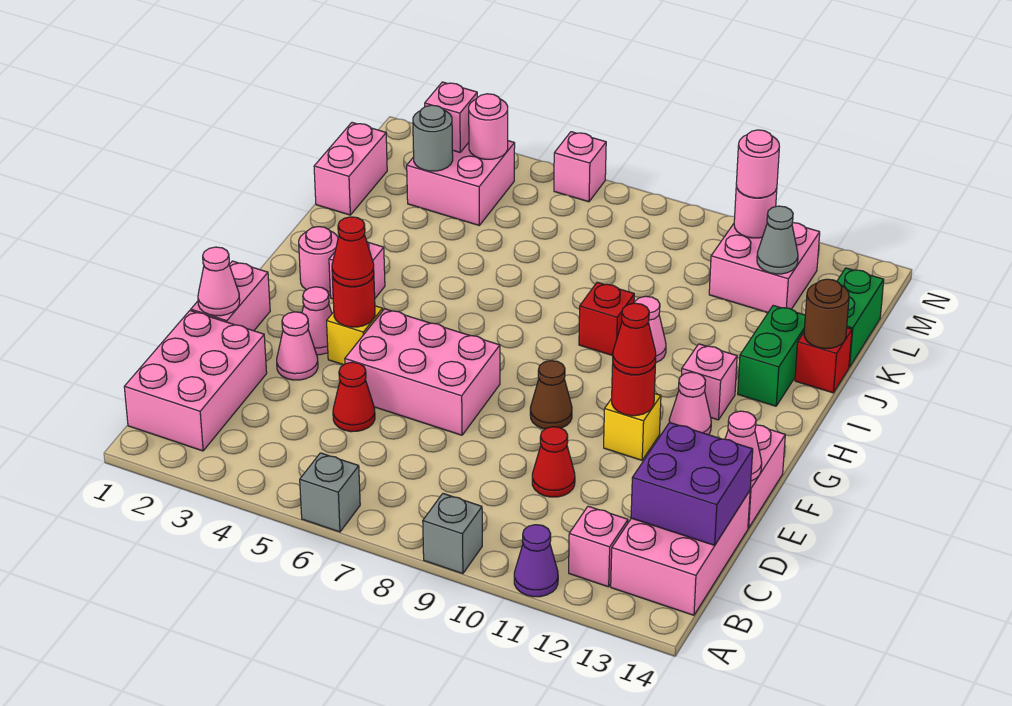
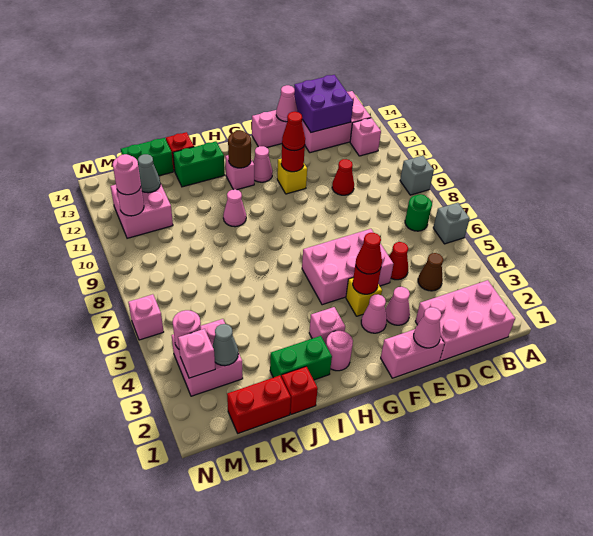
purple 1x1 cone [514,525,558,597] -> none
none -> green 1x1 round brick [405,194,432,231]
pink 2x3 brick [345,309,500,435] -> pink 2x3 brick turned to [302,229,393,305]
brown 1x1 cone [530,361,572,429] -> brown 1x1 cone moved to [418,253,443,291]
none -> green 1x2 brick [270,336,332,380]
red 1x1 brick [579,282,634,356] -> red 1x1 brick moved to [281,366,318,414]
brown 1x1 round brick [804,279,849,348] -> brown 1x1 round brick moved to [228,130,251,168]
pink 1x2 brick [314,123,387,215] -> red 1x2 brick [227,376,291,433]
grey 1x1 round brick [413,105,453,171] -> grey 1x1 cone [212,324,238,366]

